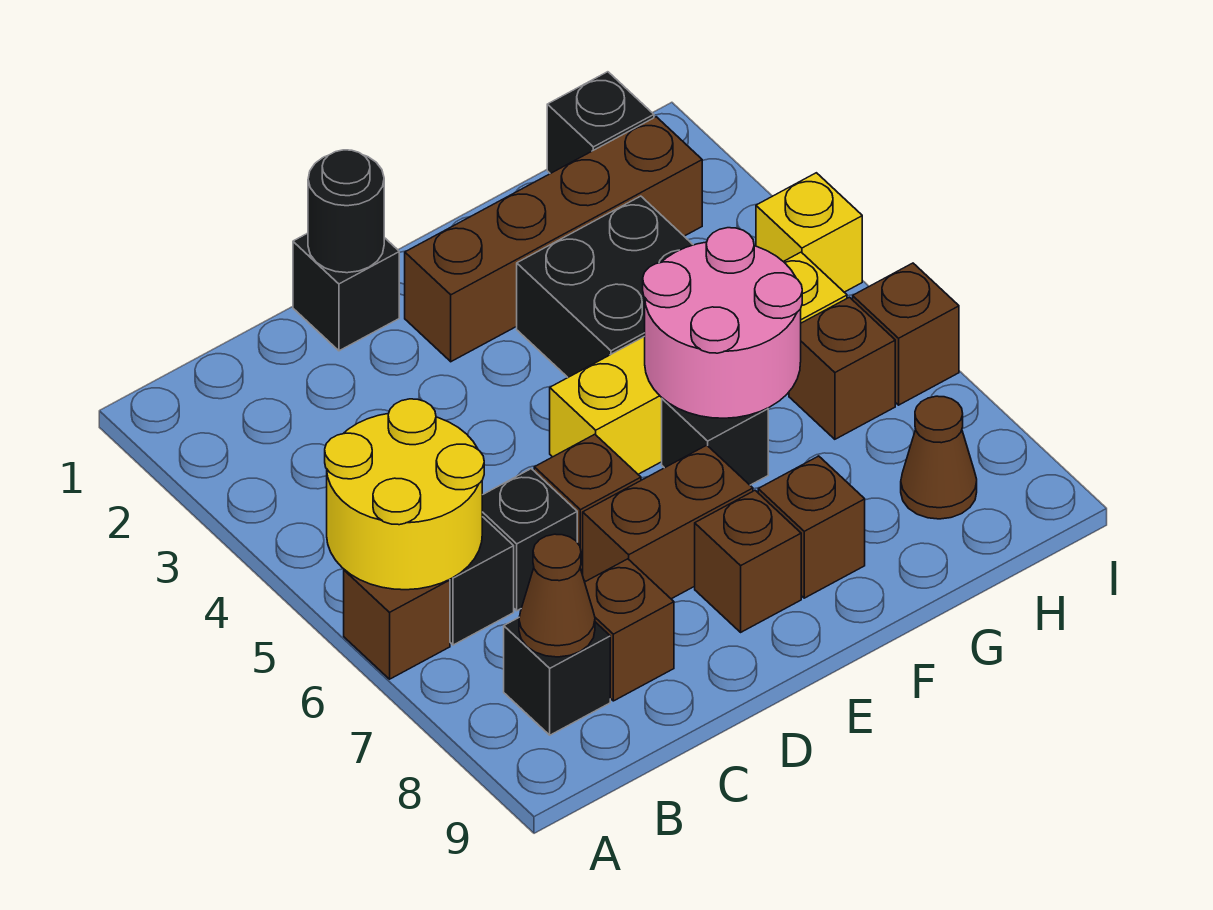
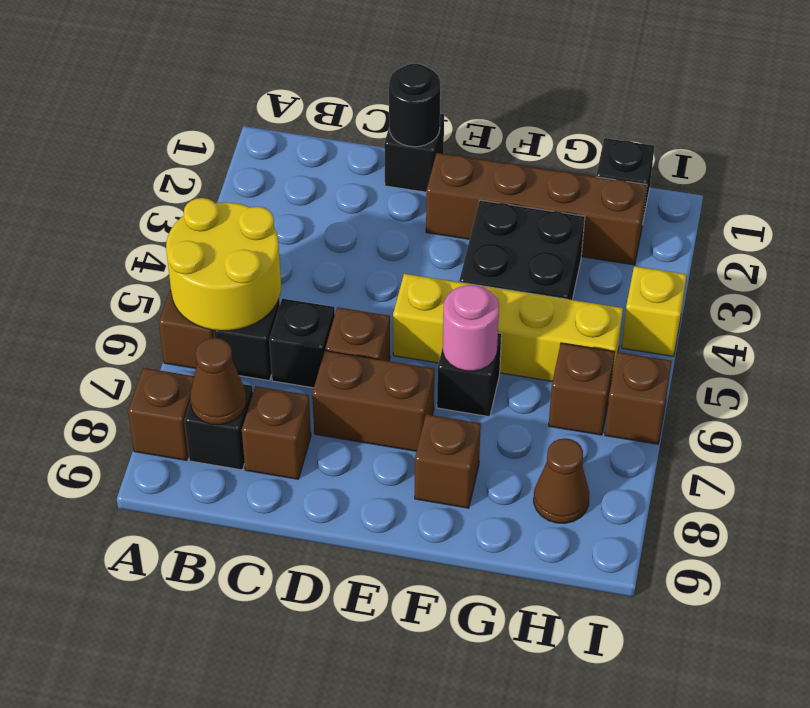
brown 1x1 brick [695,490,801,632] -> brown 1x1 brick moved to [128,368,194,460]
pink 2x2 round brick [643,228,802,418] -> pink 1x1 round brick [443,285,499,371]

